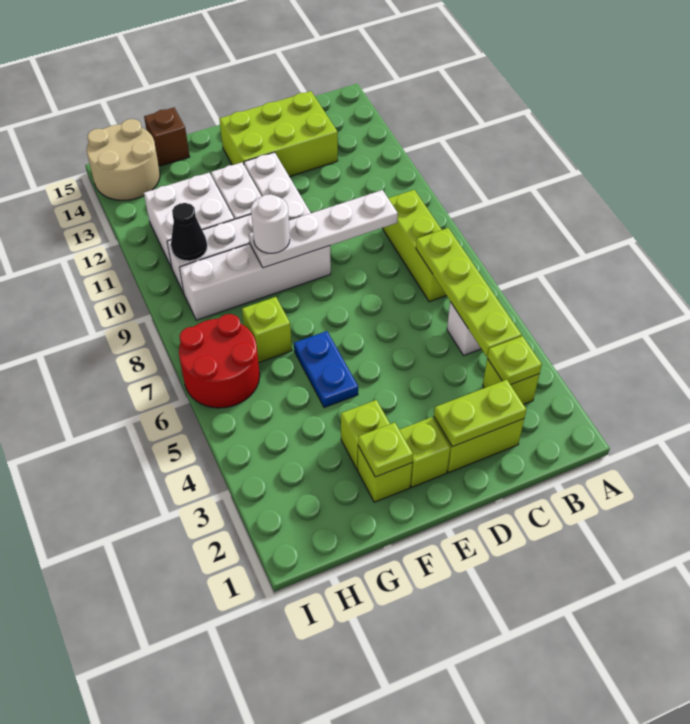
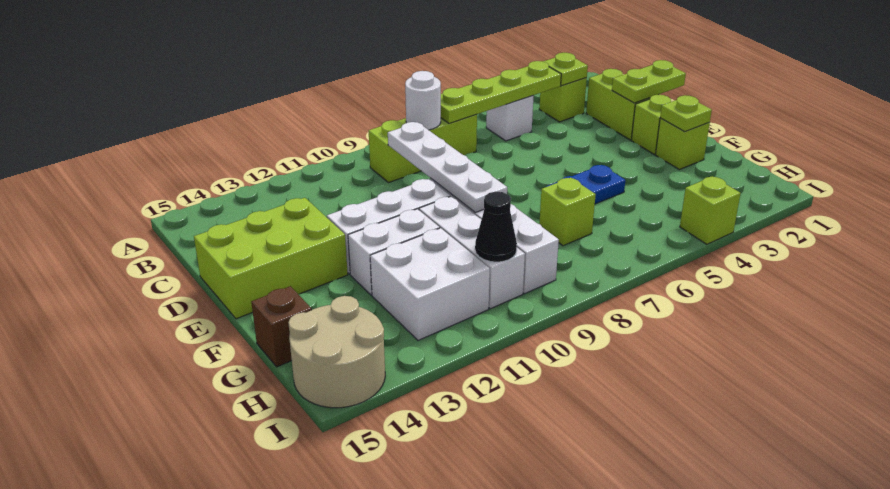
lime 1x2 plate [434,380,526,447] -> lime 1x2 plate turned to [612,60,686,103]
lime 2x3 brick [219,91,338,177] -> lime 2x3 brick turned to [194,198,348,319]
lime 1x1 brick [341,400,390,469] -> lime 1x1 brick moved to [680,176,741,244]
white 1x1 round brick [251,194,290,253] -> white 1x1 round brick moved to [405,71,441,130]
red 2x2 round brick [179,314,260,408] -> none

